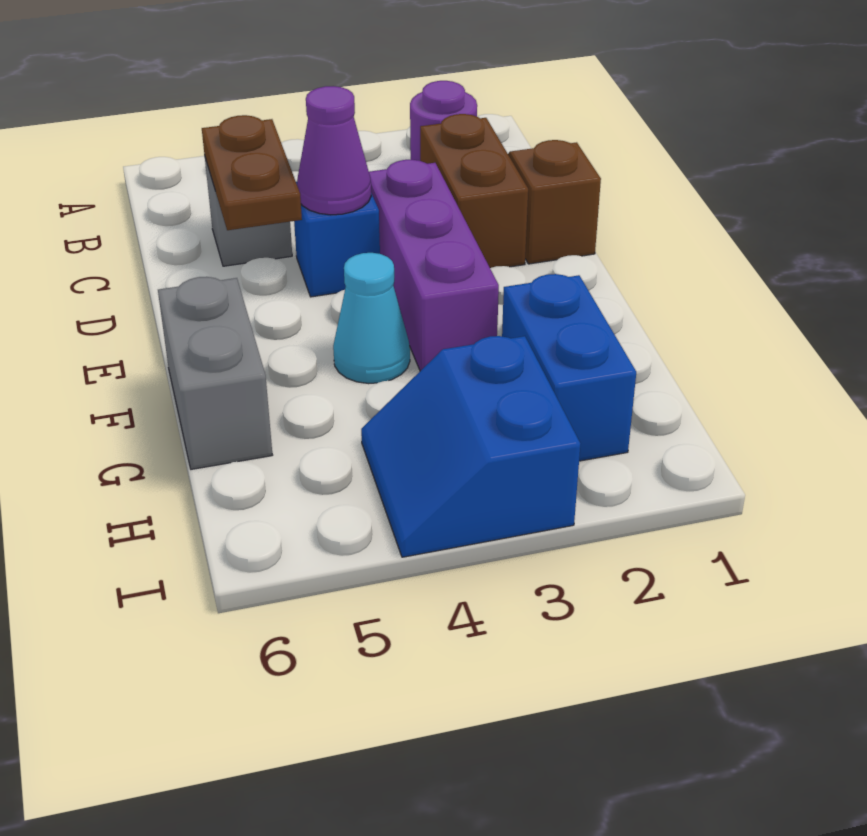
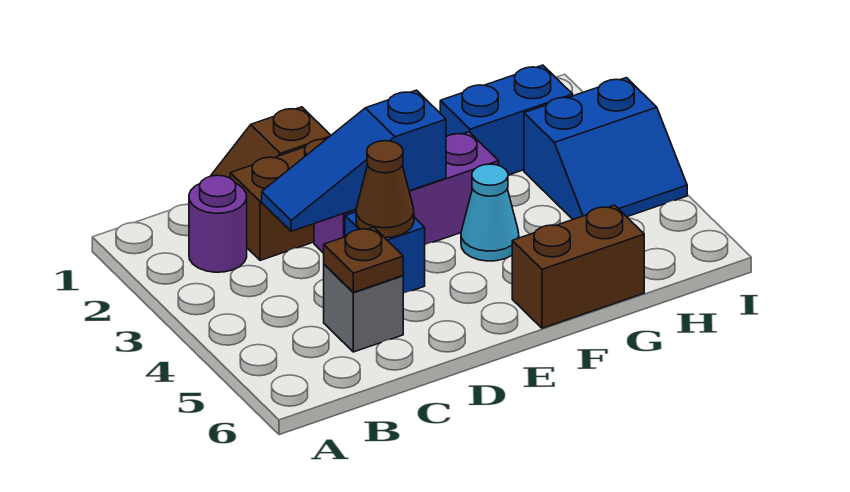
none -> blue 1x3 slope [262,90,446,231]
brown 1x2 plate [202,115,302,230] -> brown 1x1 plate [324,227,403,292]
purple 1x1 cone [297,86,371,215] -> brown 1x1 cone [356,141,414,238]
grey 1x2 brick [158,277,272,469] -> brown 1x2 brick [512,205,644,328]

